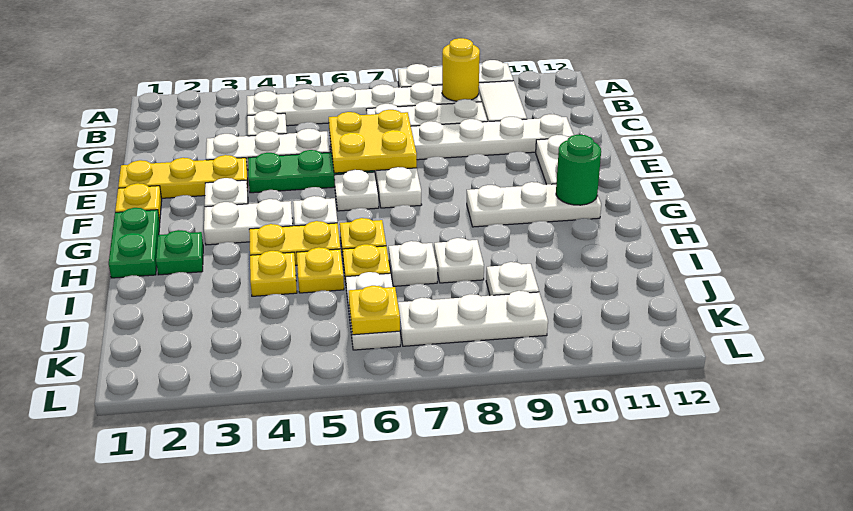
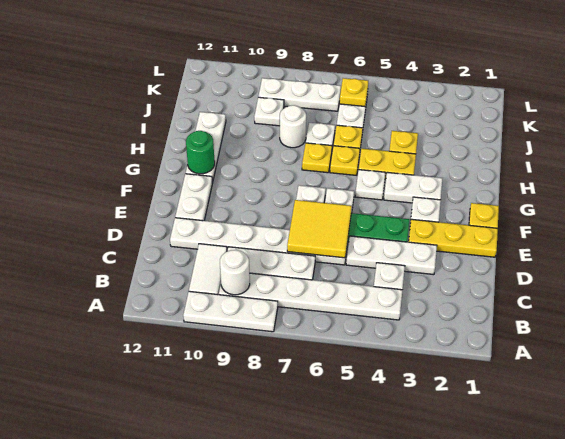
yellow 1x1 round brick [442,38,480,101] -> white 1x1 round brick [220,250,250,295]
yellow 2x2 plate [329,110,417,173] -> yellow 2x2 tile [287,200,352,258]
green 1x2 plate [109,208,160,278] -> none
white 1x3 plate [467,182,601,227] -> white 1x3 plate turned to [186,112,226,182]
green 1x1 plate [156,230,203,275] -> none
yellow 1x1 plate [296,247,344,293] -> yellow 1x1 plate moved to [302,143,332,173]
white 1x1 plate [434,238,484,283] -> white 1x1 round brick [280,105,306,148]

